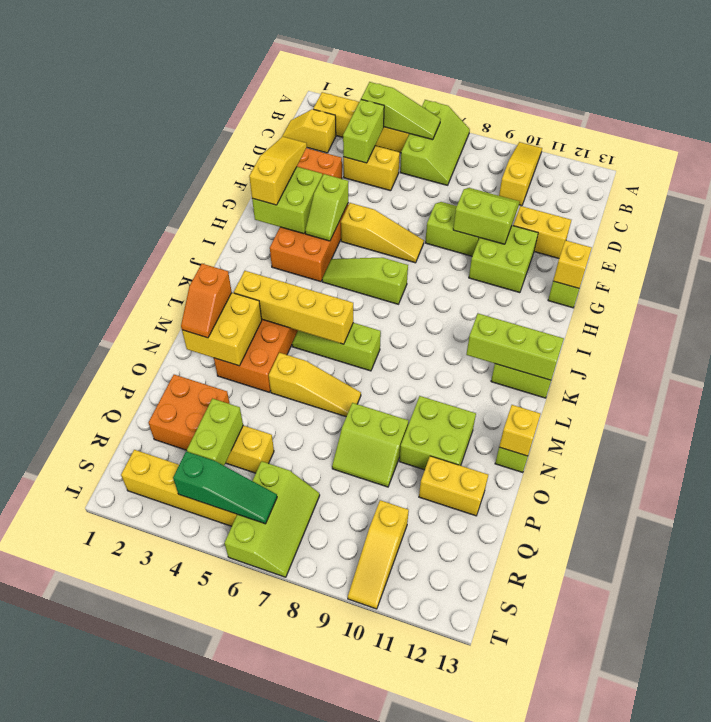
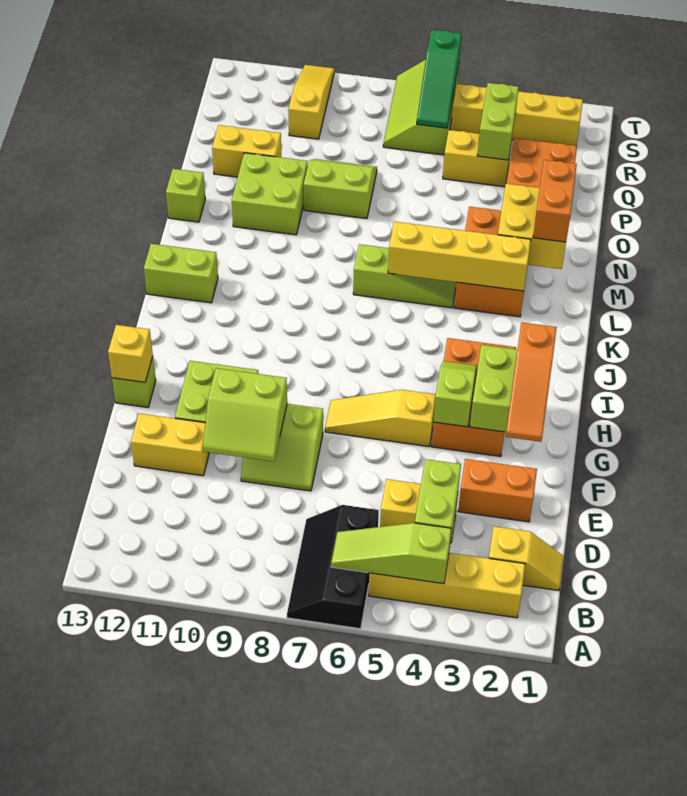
lime 2x3 slope [400,100,470,185] -> black 2x3 slope [287,505,379,629]
yellow 1x3 slope [499,142,542,206] -> none
yellow 1x3 slope [249,137,307,205] -> orange 1x3 slope [506,323,557,442]
lime 1x3 slope [322,258,408,304] -> none
lime 1x3 brick [466,313,564,380] -> none
orange 1x2 slope [181,264,232,338] -> orange 1x2 brick [533,160,577,242]
yellow 1x3 slope [269,353,361,417] -> none
yellow 1x1 brick [499,405,541,456] -> none
green 1x3 slope [173,452,277,524] -> green 1x3 slope turned to [417,30,461,128]

